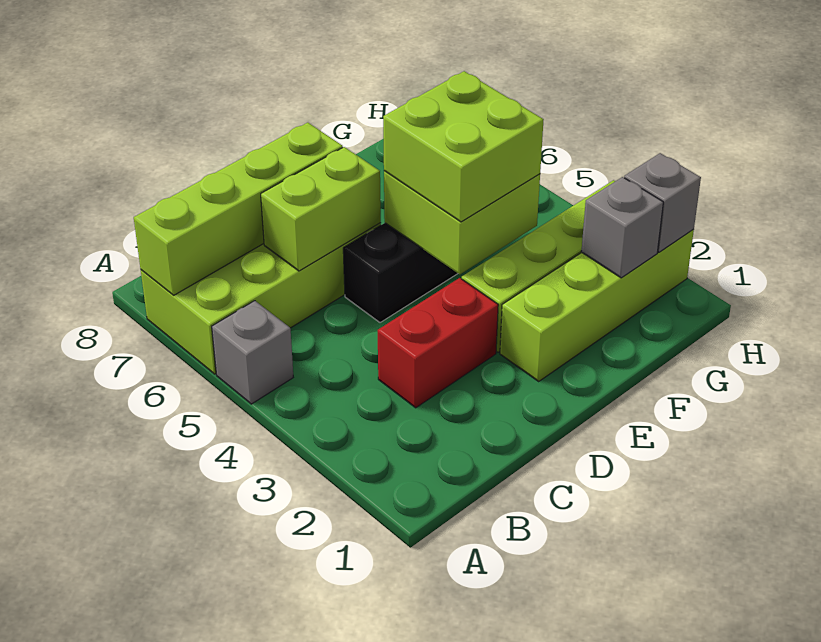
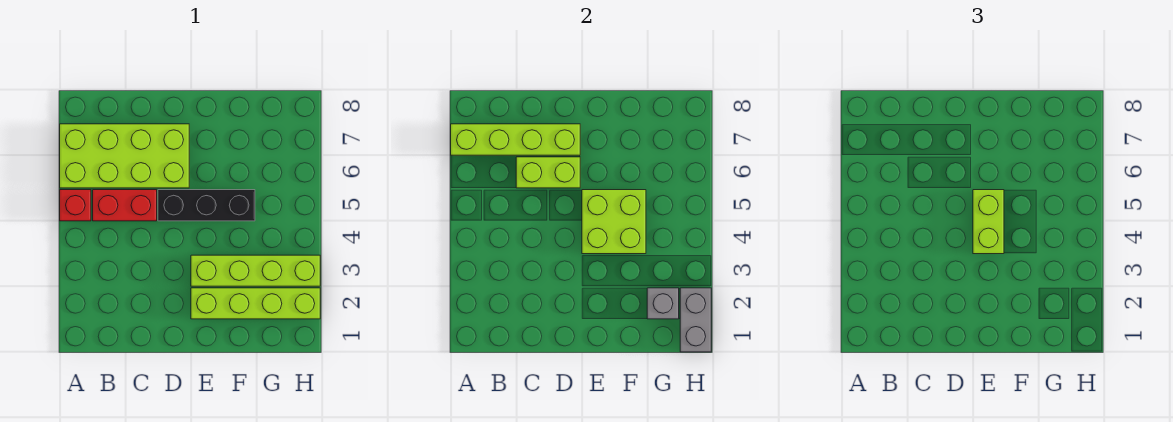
grey 1x1 brick [212,301,293,404] -> red 1x1 brick [60,190,91,221]
red 1x2 brick [378,278,498,408] -> red 1x2 brick moved to [93,190,157,221]
lime 2x2 brick [383,71,544,222] -> lime 1x2 brick [973,190,1004,254]
grey 1x1 brick [624,153,701,252] -> grey 1x2 brick [680,288,711,352]

